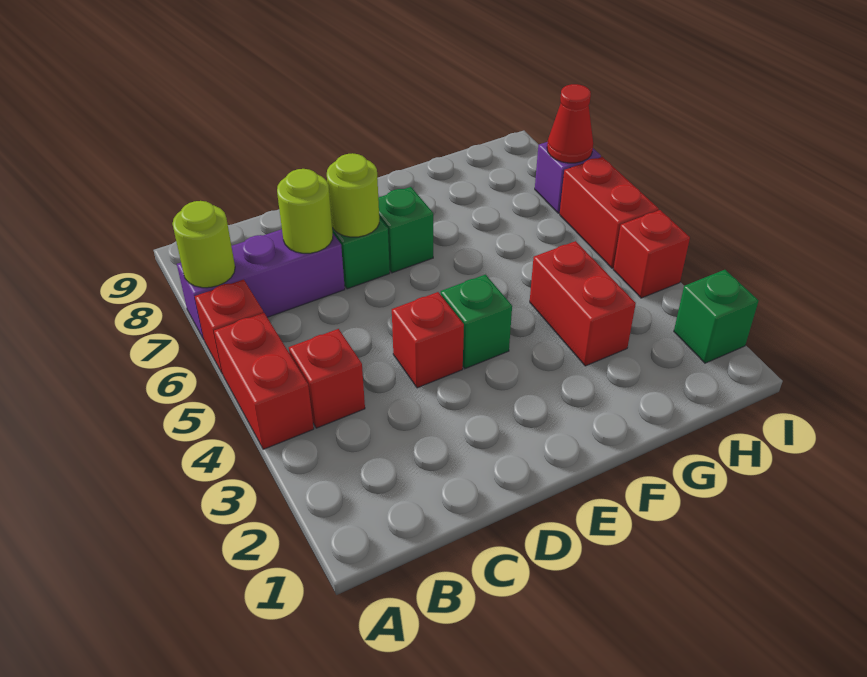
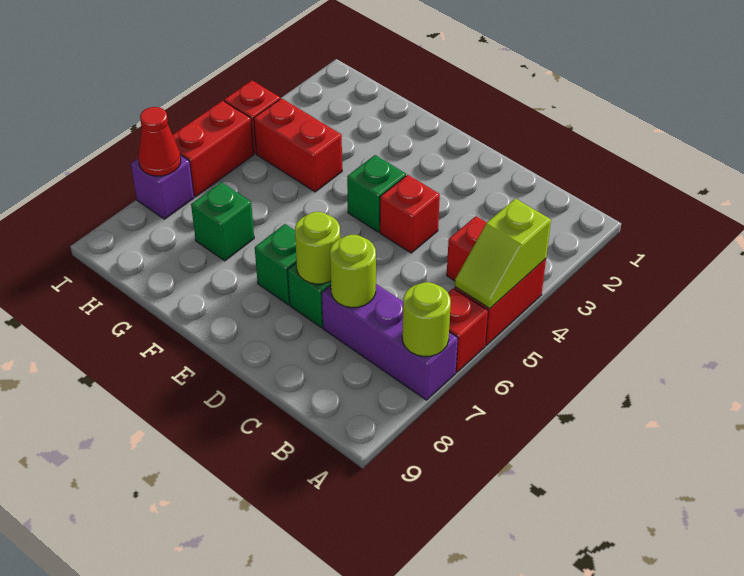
none -> lime 1x2 slope [455,199,551,309]
red 1x2 brick [530,241,636,366] -> red 1x2 brick turned to [254,98,342,192]
green 1x1 brick [674,270,759,363] -> green 1x1 brick moved to [191,182,254,261]

